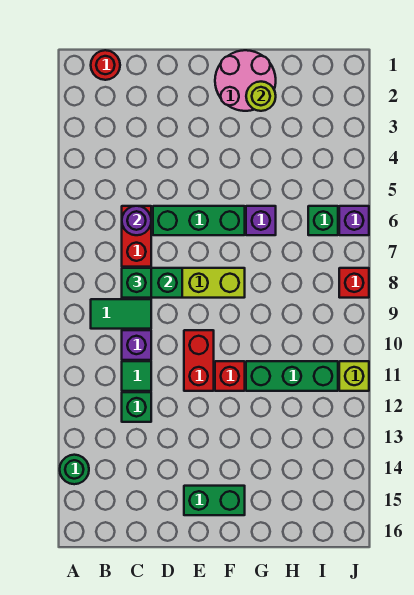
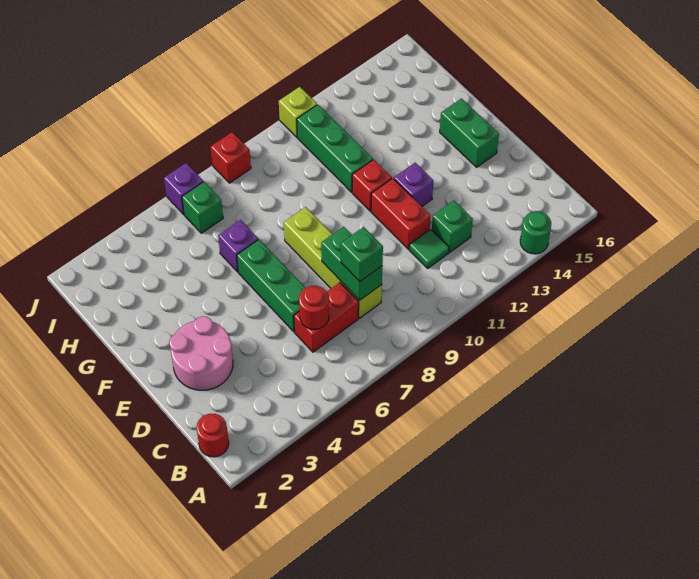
green 1x2 tile [91,299,151,329] -> none
purple 1x1 round brick [122,206,151,235] -> red 1x1 round brick [299,286,329,329]
purple 1x1 brick [122,330,151,360] -> purple 1x1 brick moved to [394,163,433,206]
red 1x2 brick [184,330,214,391] -> red 1x2 brick turned to [371,178,431,249]
pink 2x2 round brick [215,50,276,111] -> pink 2x2 round brick moved to [169,316,233,390]
lime 1x1 round brick [246,82,276,111] -> none

